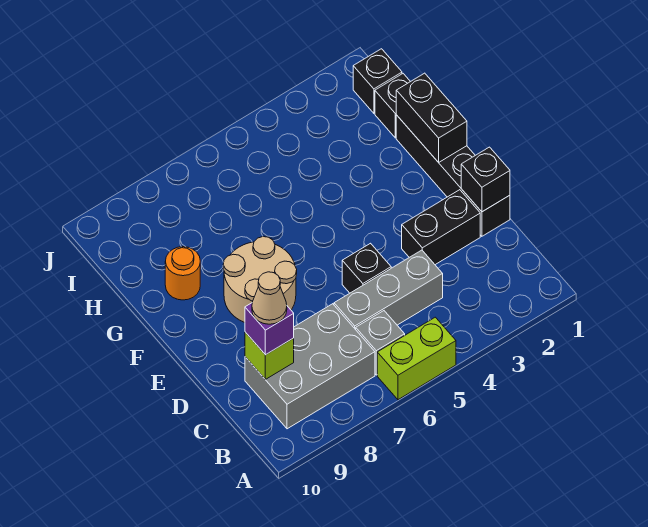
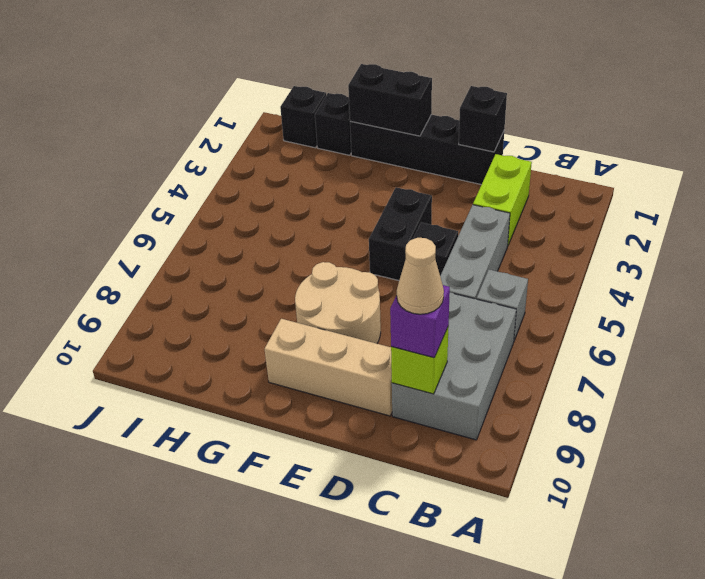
lime 1x2 brick [377,317,456,400] -> lime 1x2 brick moved to [473,154,532,245]
black 1x2 brick [402,190,480,265] -> black 1x2 brick moved to [369,187,432,281]
none -> tan 1x3 brick [265,319,392,416]
orange 1x1 round brick [165,247,200,300] -> none

